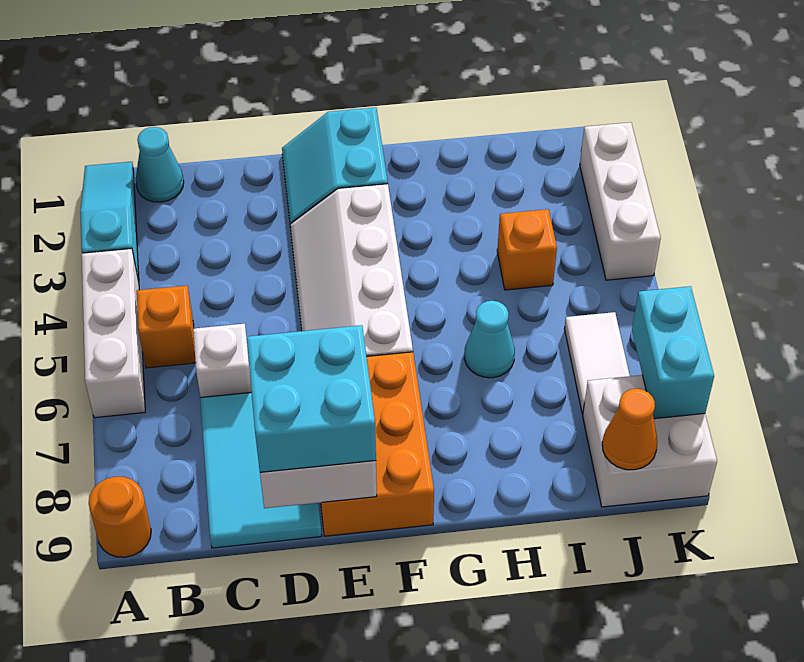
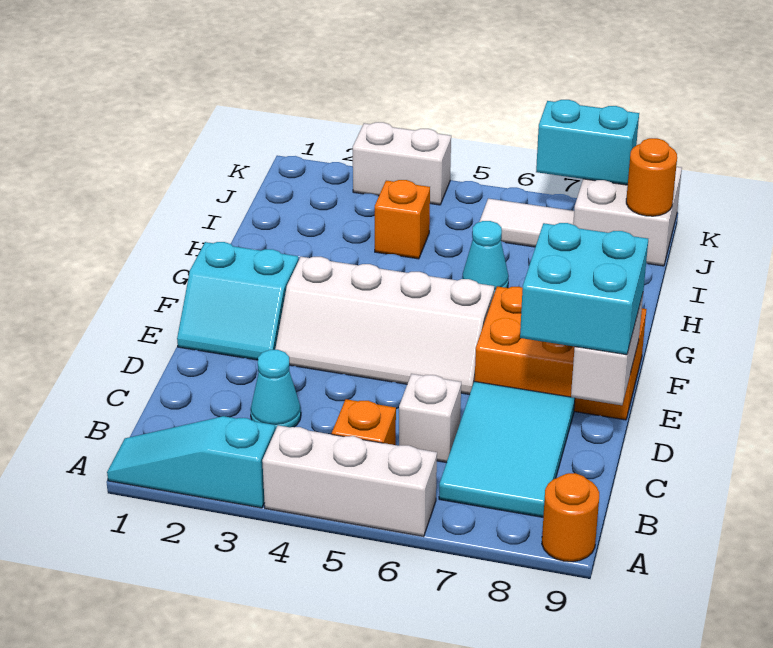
cyan 1x1 cone [136,127,184,202] -> cyan 1x1 cone moved to [250,350,301,430]
cyan 2x3 tile [200,392,322,548] -> cyan 2x3 tile turned to [439,381,575,517]
orange 1x1 cone [602,389,657,470] -> orange 1x1 round brick [626,138,677,216]
white 1x3 brick [580,122,661,280] -> white 1x2 brick [353,122,451,205]

